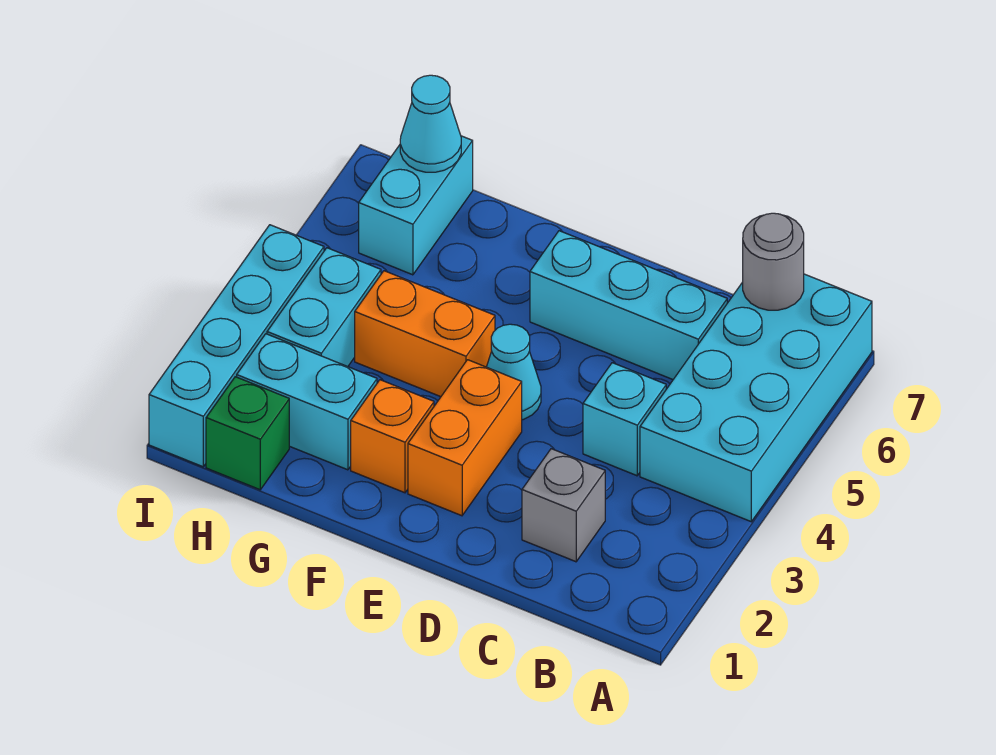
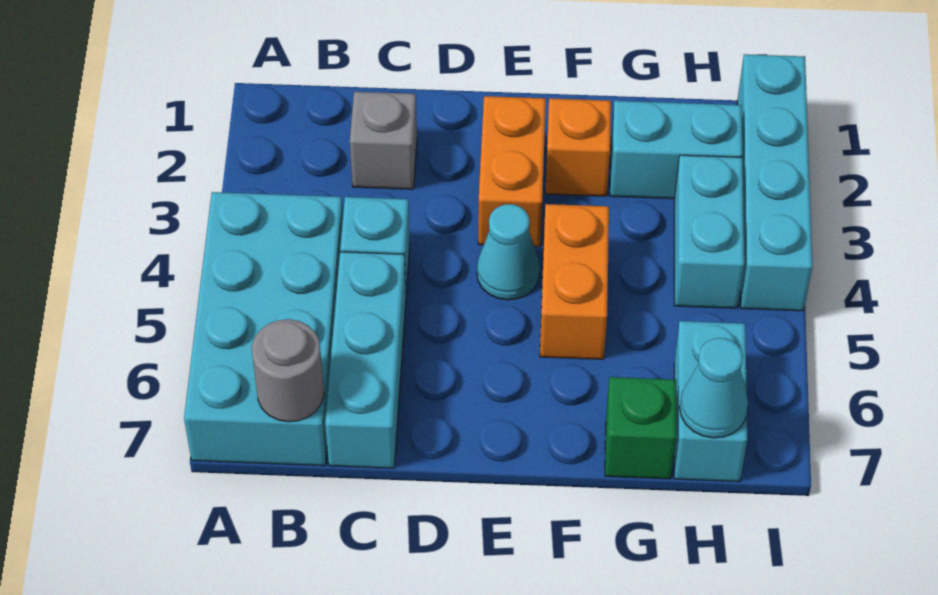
cyan 1x3 brick [530,231,727,379] -> cyan 1x3 brick turned to [325,252,406,468]
orange 1x2 brick [355,271,495,397] -> orange 1x2 brick turned to [540,204,609,359]
green 1x1 brick [206,377,289,490] -> green 1x1 brick moved to [605,377,676,479]

